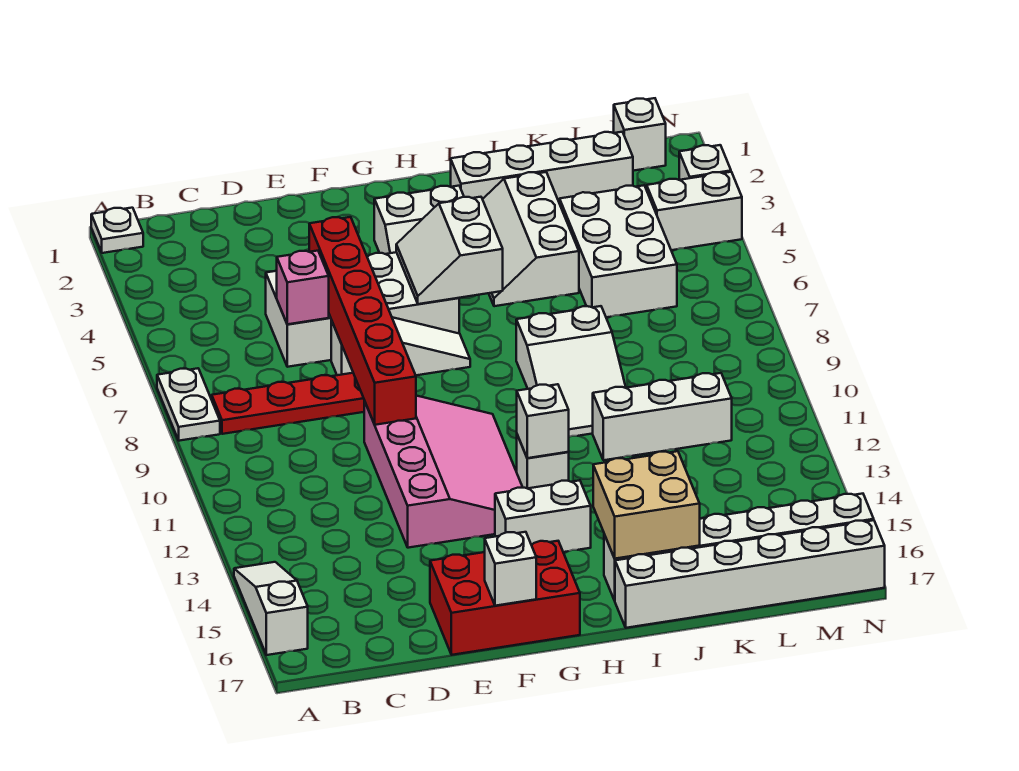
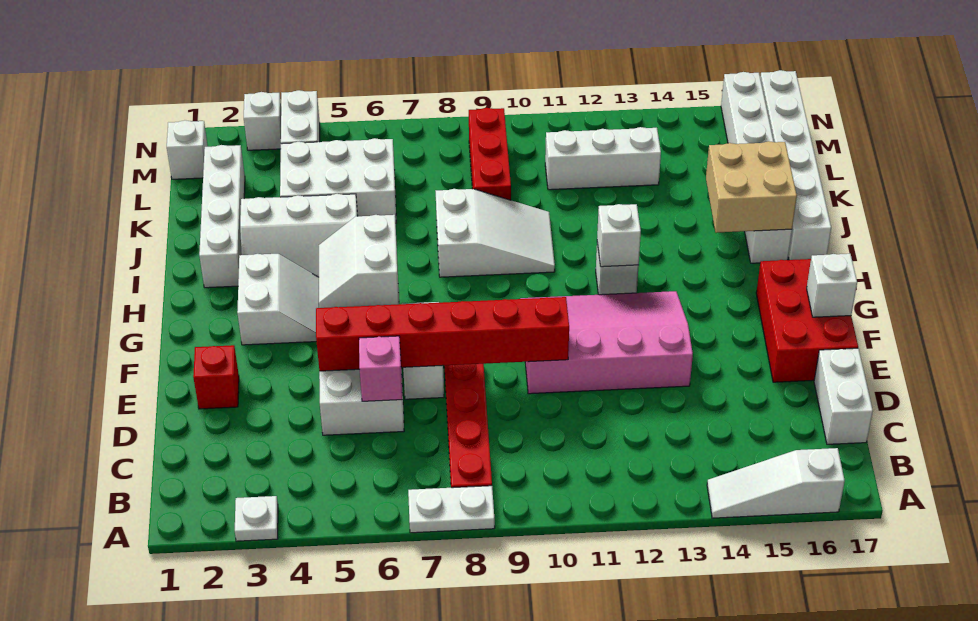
white 1x1 plate [91,208,143,253] -> white 1x1 plate moved to [235,496,278,541]
none -> red 1x1 brick [193,345,239,409]
white 2x2 slope [396,197,503,304] -> white 2x2 slope turned to [319,215,399,308]
white 1x2 brick [495,480,591,552] -> white 1x2 brick moved to [814,348,873,444]
white 1x3 brick [593,373,732,460] -> white 1x3 brick turned to [545,127,661,190]
none -> red 1x3 brick [469,108,511,200]

